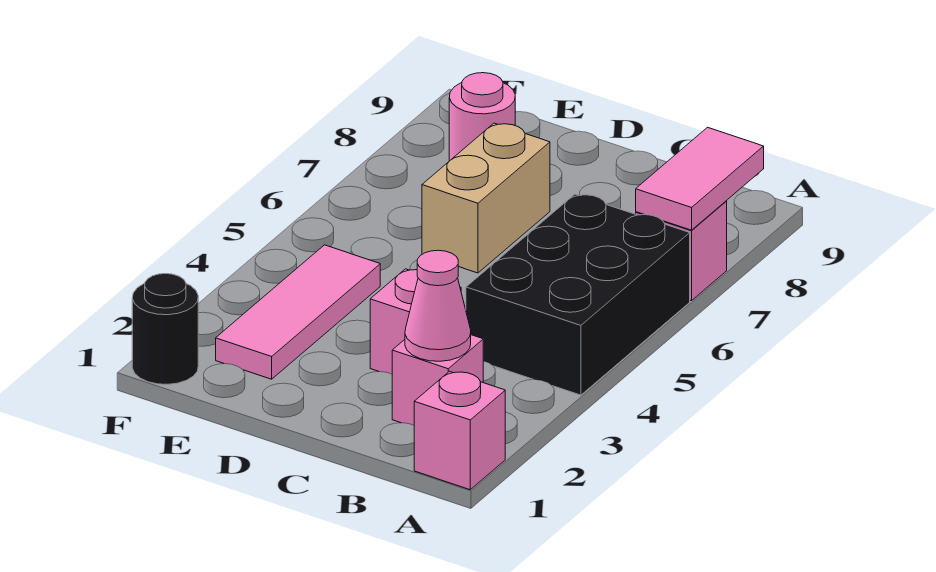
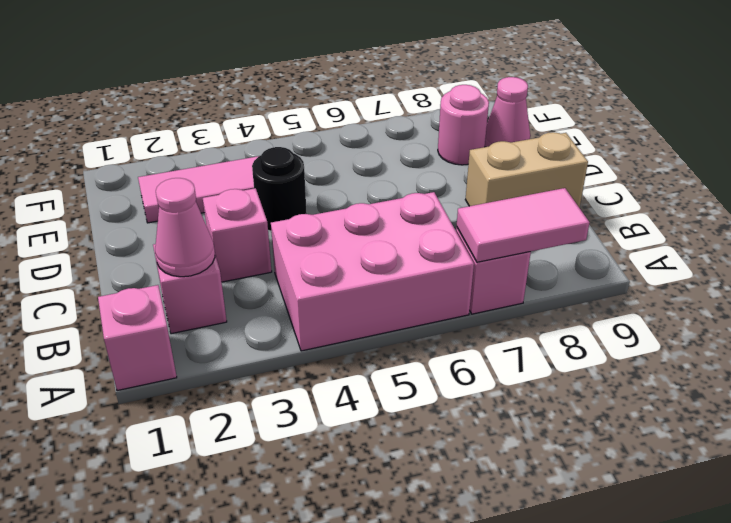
black 2x3 brick [466,194,690,395] -> pink 2x3 brick [271,192,474,351]
tan 1x2 brick [422,123,550,273] -> tan 1x2 brick moved to [465,132,588,208]
none -> pink 1x1 cone [485,77,530,147]
black 1x1 round brick [132,274,198,384] -> black 1x1 round brick moved to [252,147,307,231]

